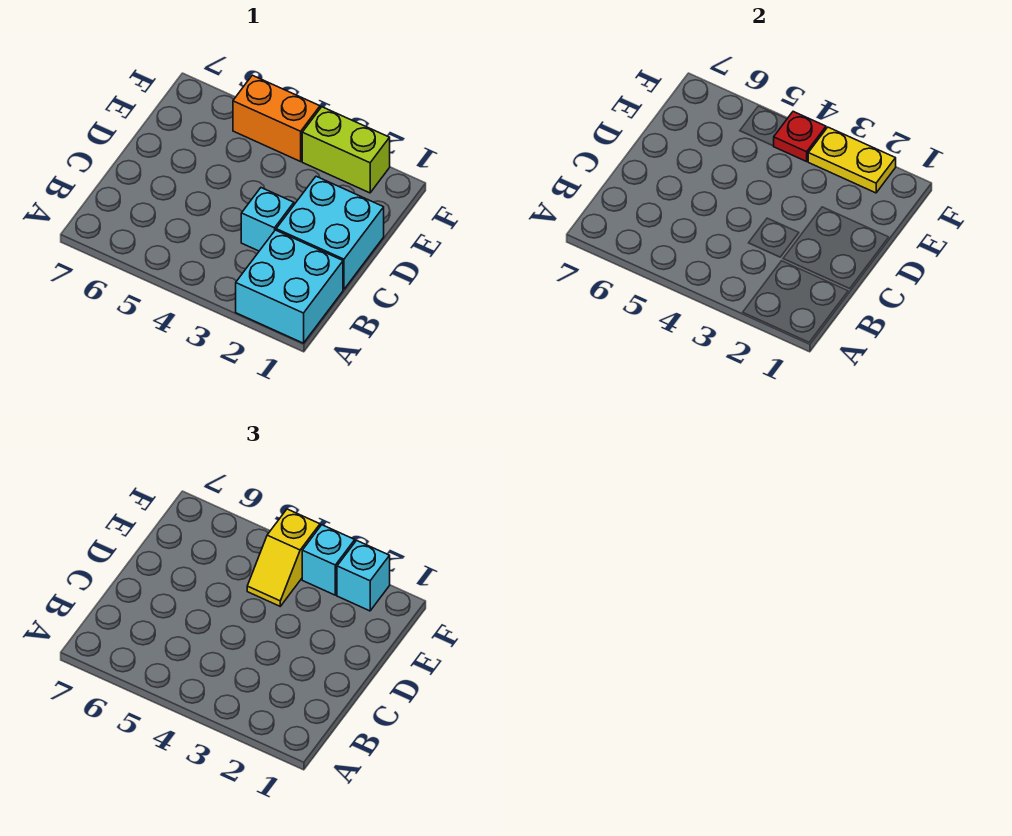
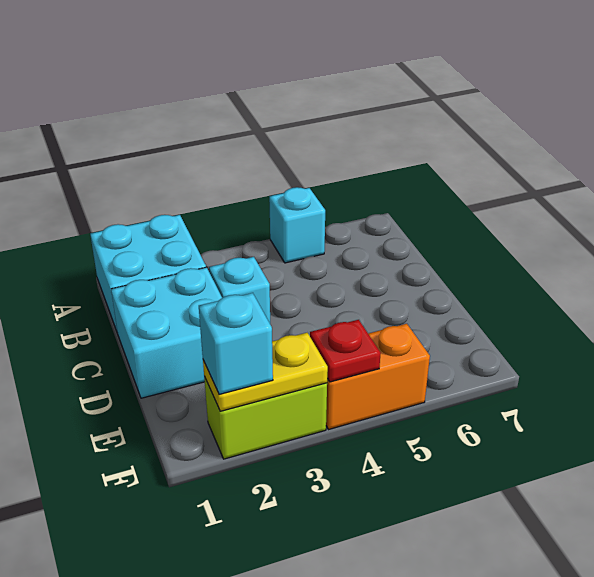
yellow 1x2 slope [247,509,320,606] -> none
cyan 1x1 brick [302,525,355,595] -> cyan 1x1 brick moved to [269,187,325,263]

